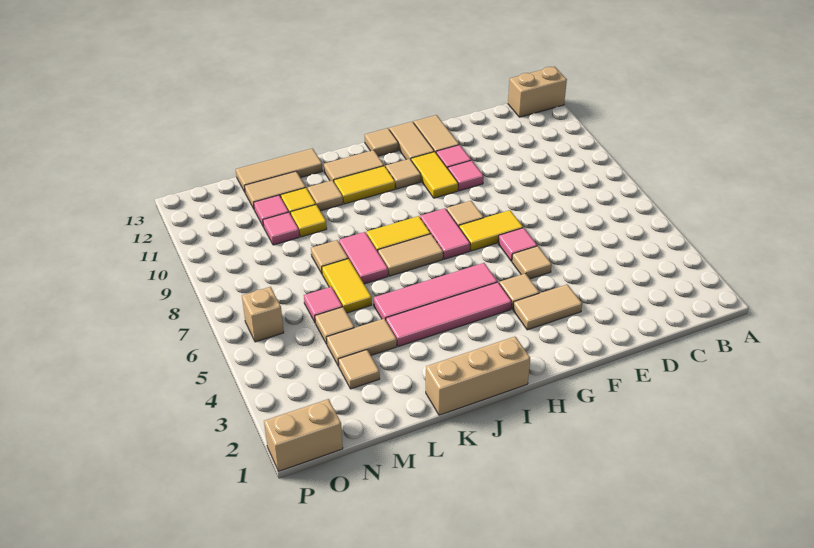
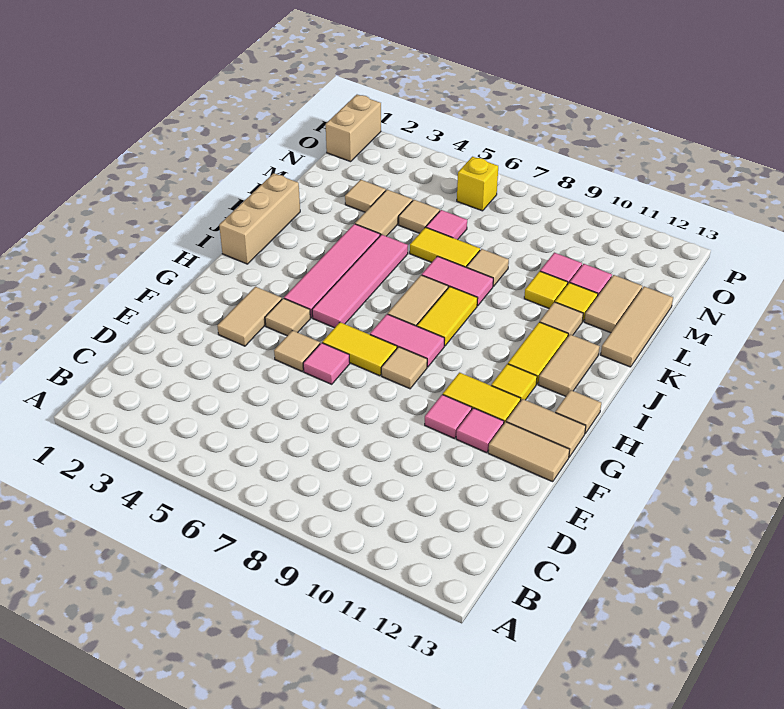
tan 1x2 brick [508,67,567,117] -> none
yellow 1x2 tile [459,210,523,251] -> yellow 1x2 tile turned to [322,322,397,376]
tan 1x1 tile [386,159,421,189] -> yellow 1x1 tile [491,364,537,400]
tan 1x1 brick [242,287,284,342] -> yellow 1x1 brick [457,157,498,211]

